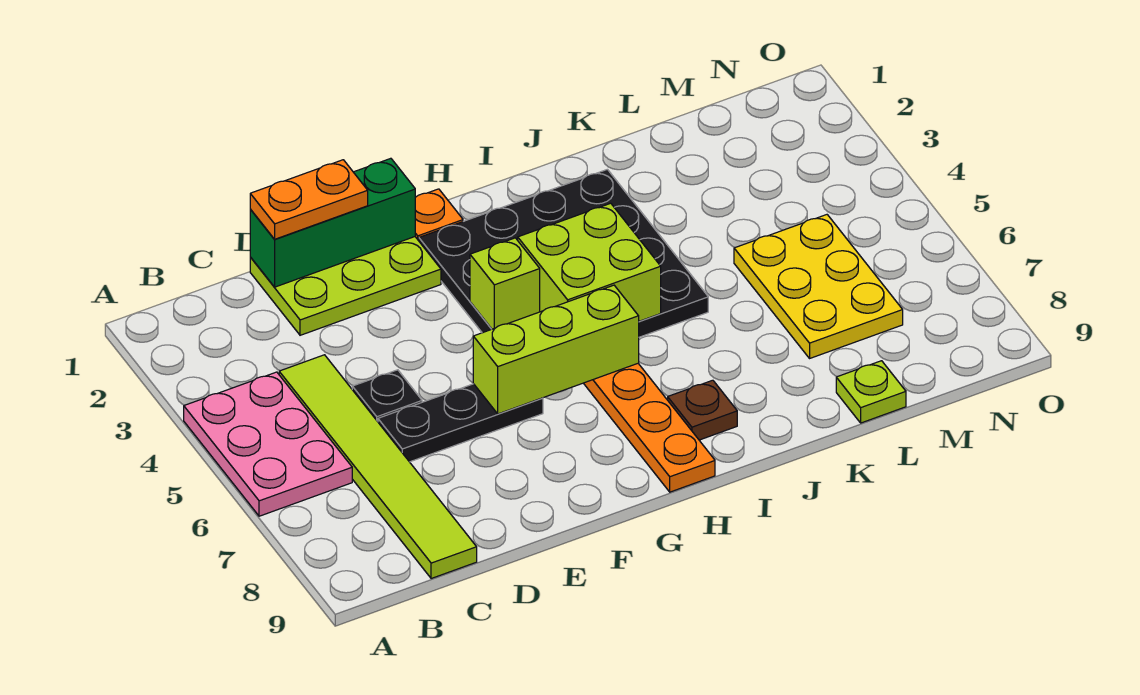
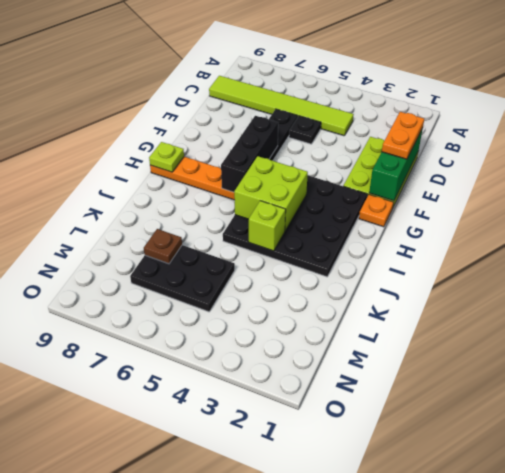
pink 2x3 plate [184,372,352,516] -> none
lime 1x3 brick [473,285,639,414] -> black 1x3 brick [221,116,278,192]
lime 1x1 brick [470,238,540,329] -> lime 1x1 brick moved to [249,201,286,251]
brown 1x1 plate [668,380,737,440] -> brown 1x1 plate moved to [144,229,182,264]
yellow 2x3 plate [734,215,903,358] -> black 2x3 plate [130,245,235,312]
lime 1x1 plate [836,361,906,423] -> lime 1x1 plate moved to [149,142,184,172]

